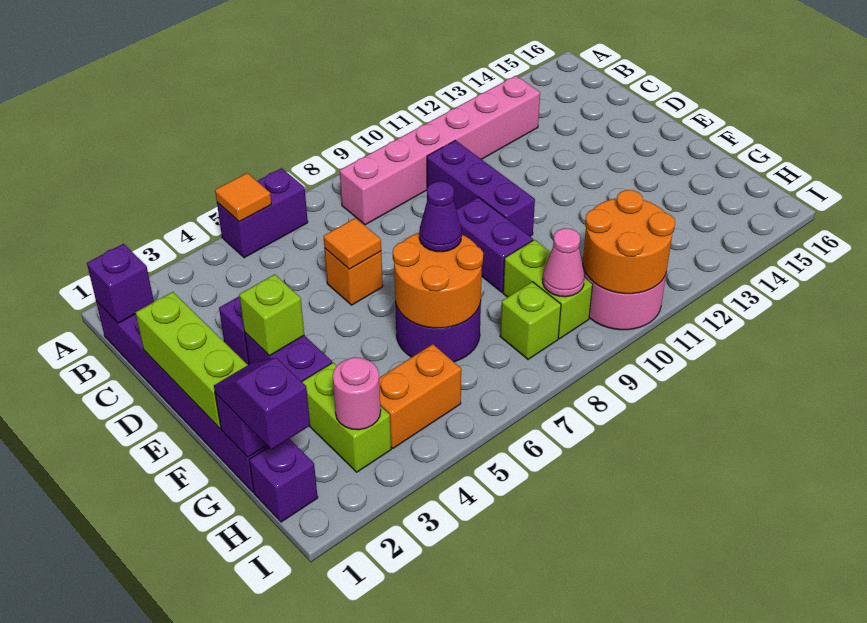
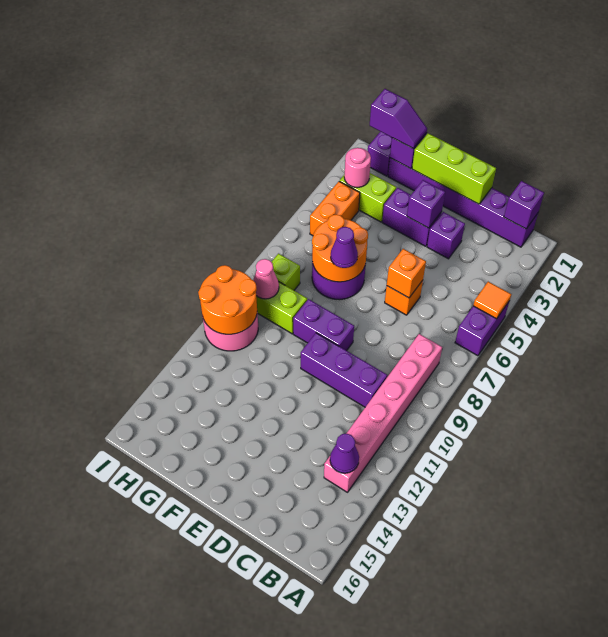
none -> purple 1x1 cone [330,433,359,473]
orange 1x1 tile [324,218,381,269] -> orange 1x1 brick [387,249,426,298]
lime 1x1 brick [239,274,304,356] -> purple 1x1 brick [407,180,445,228]

